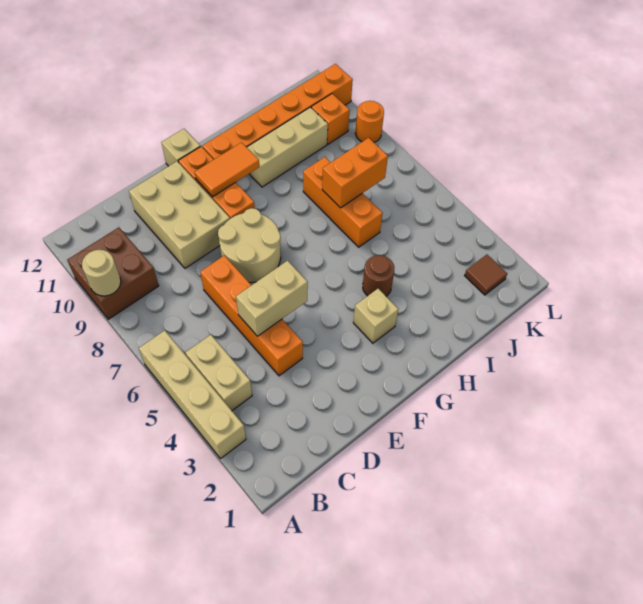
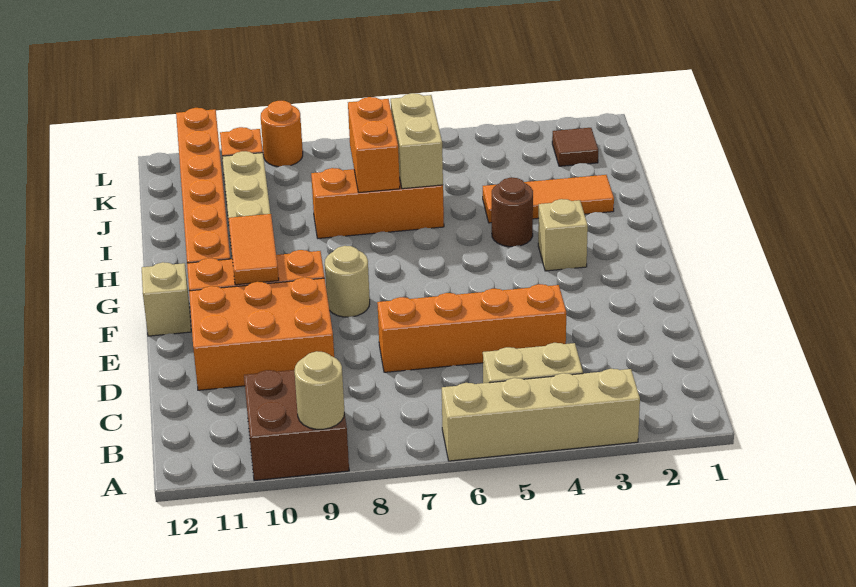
tan 1x2 brick [236,261,308,336] -> tan 1x2 brick moved to [391,93,443,189]
tan 2x3 brick [129,161,230,268] -> orange 2x3 brick [189,278,334,390]
tan 2x2 round brick [218,208,281,282] -> tan 1x1 round brick [325,246,370,317]
none -> orange 1x3 tile [483,175,614,223]

